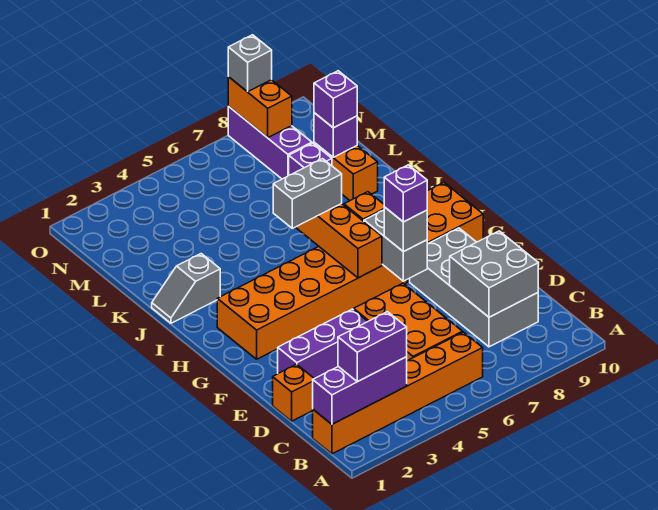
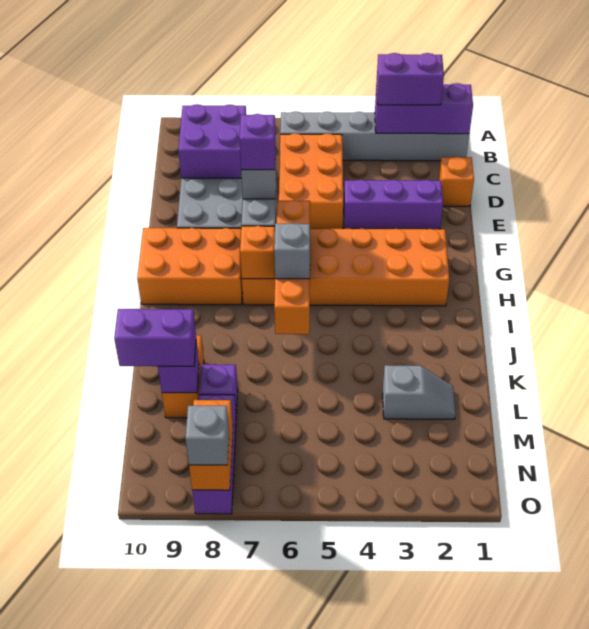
orange 1x6 brick [313,332,483,454] -> grey 1x6 brick [280,111,469,161]
grey 2x2 brick [450,231,538,317] -> purple 2x2 brick [178,104,246,178]
grey 1x2 brick [273,159,342,228] -> grey 1x1 brick [274,223,310,279]
grey 1x2 slope [152,254,220,323] -> grey 1x2 slope moved to [383,365,455,419]
purple 1x1 brick [314,71,357,128] -> purple 1x2 brick [114,309,196,366]

